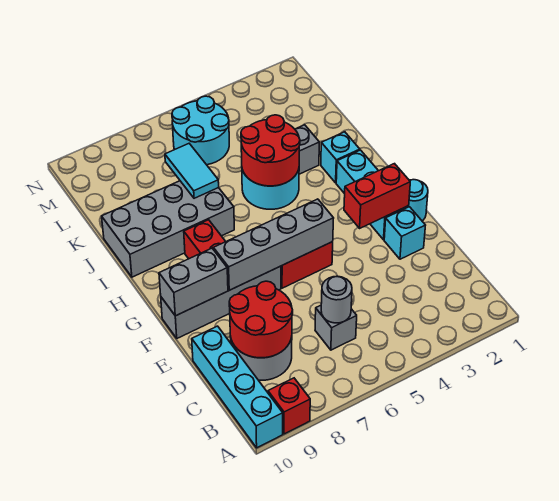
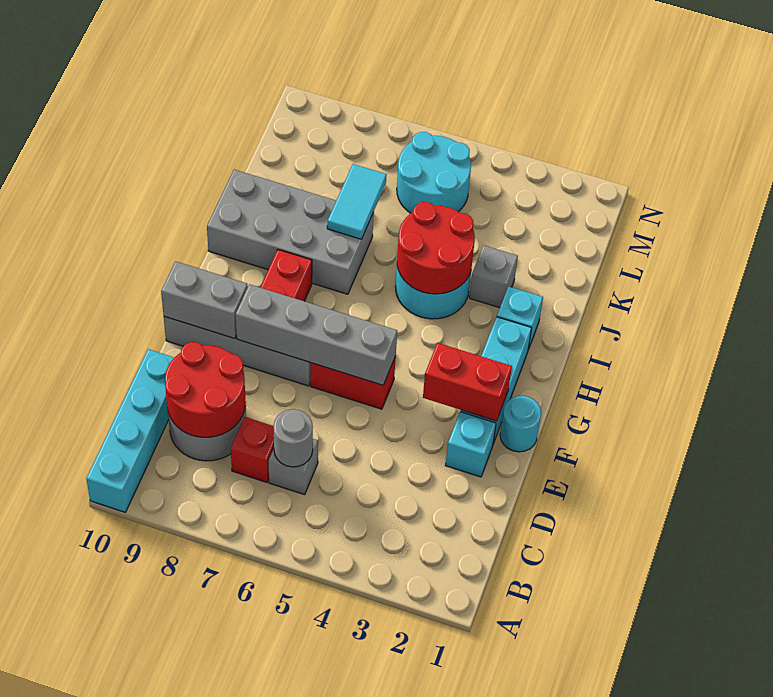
red 1x1 brick [268,378,310,434] -> red 1x1 brick moved to [231,417,274,482]

